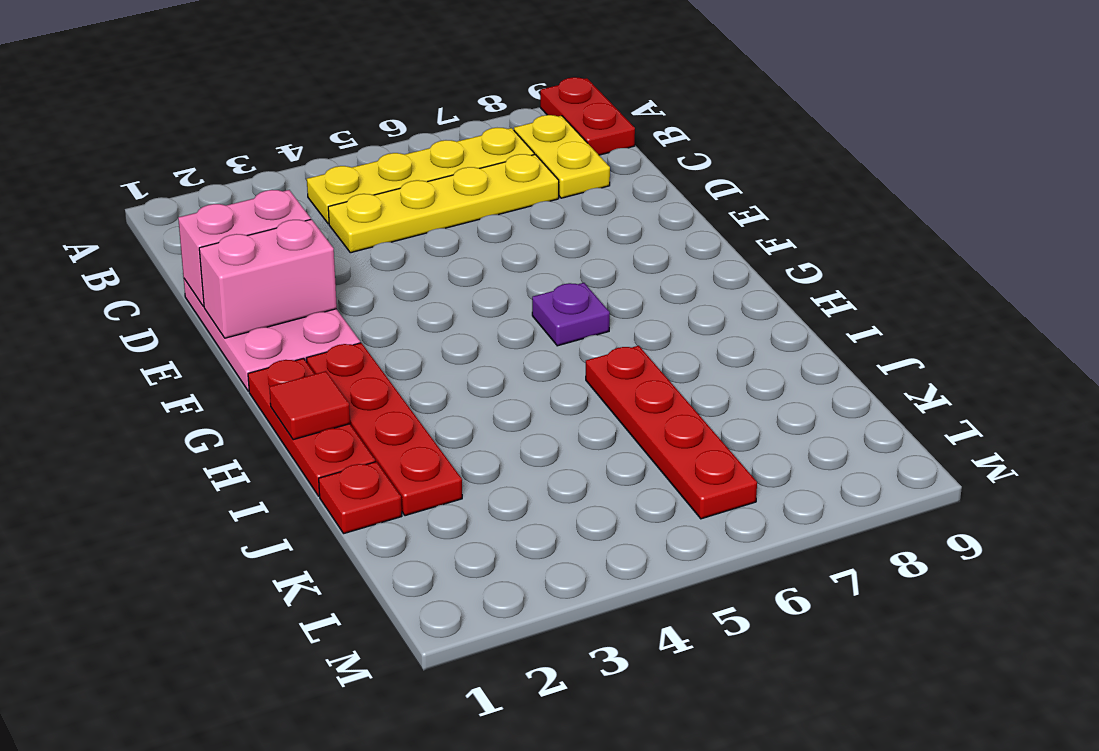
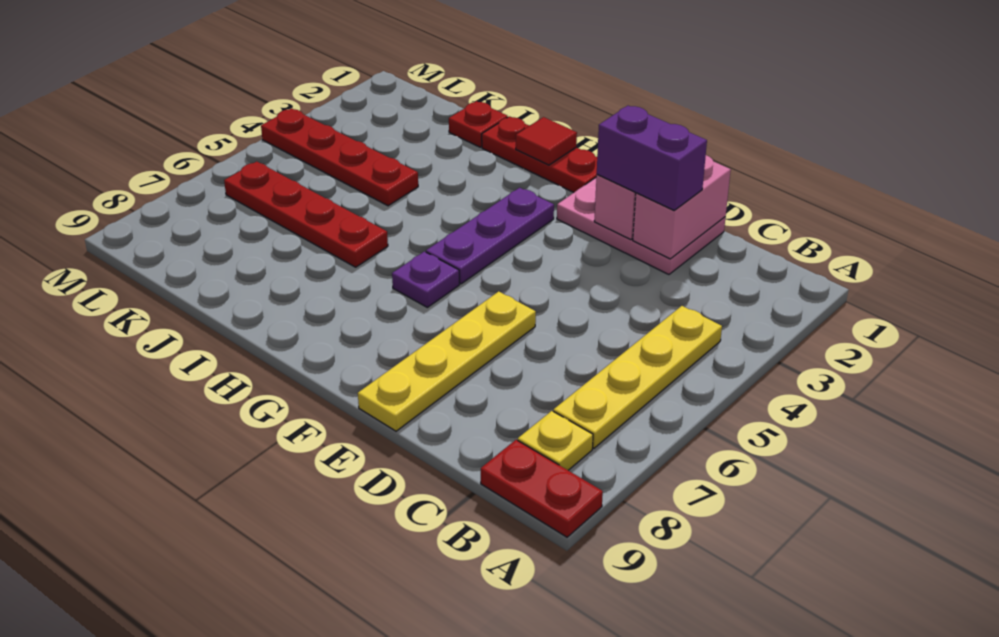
yellow 1x2 plate [514,115,610,198] -> yellow 1x1 plate [518,411,593,470]
yellow 1x4 plate [328,154,559,253] -> yellow 1x4 plate moved to [358,291,536,431]
none -> purple 1x2 brick [597,106,707,210]
red 1x4 plate [307,343,462,516] -> red 1x4 plate moved to [261,108,418,206]
none -> purple 1x3 plate [426,188,554,284]

